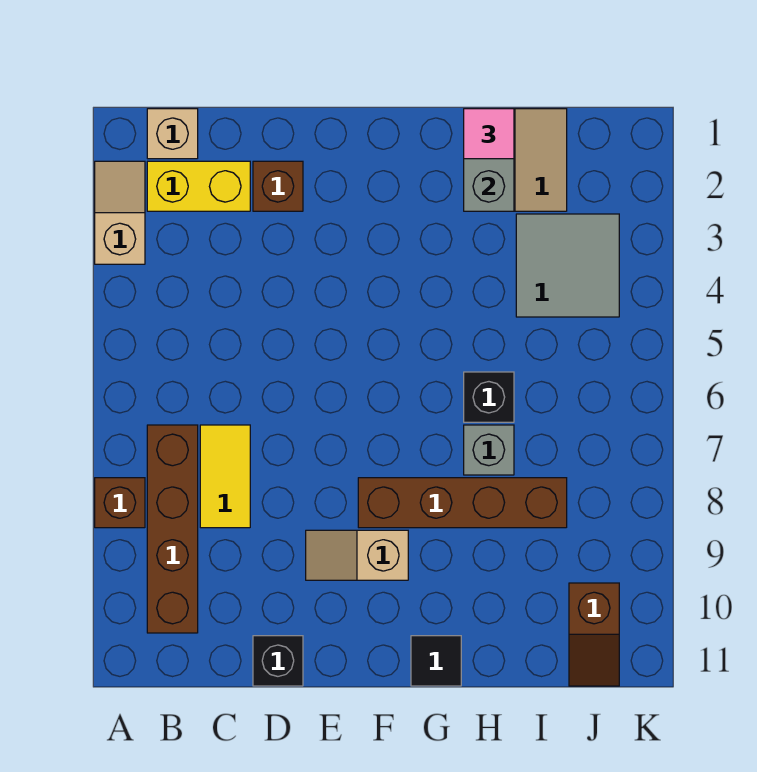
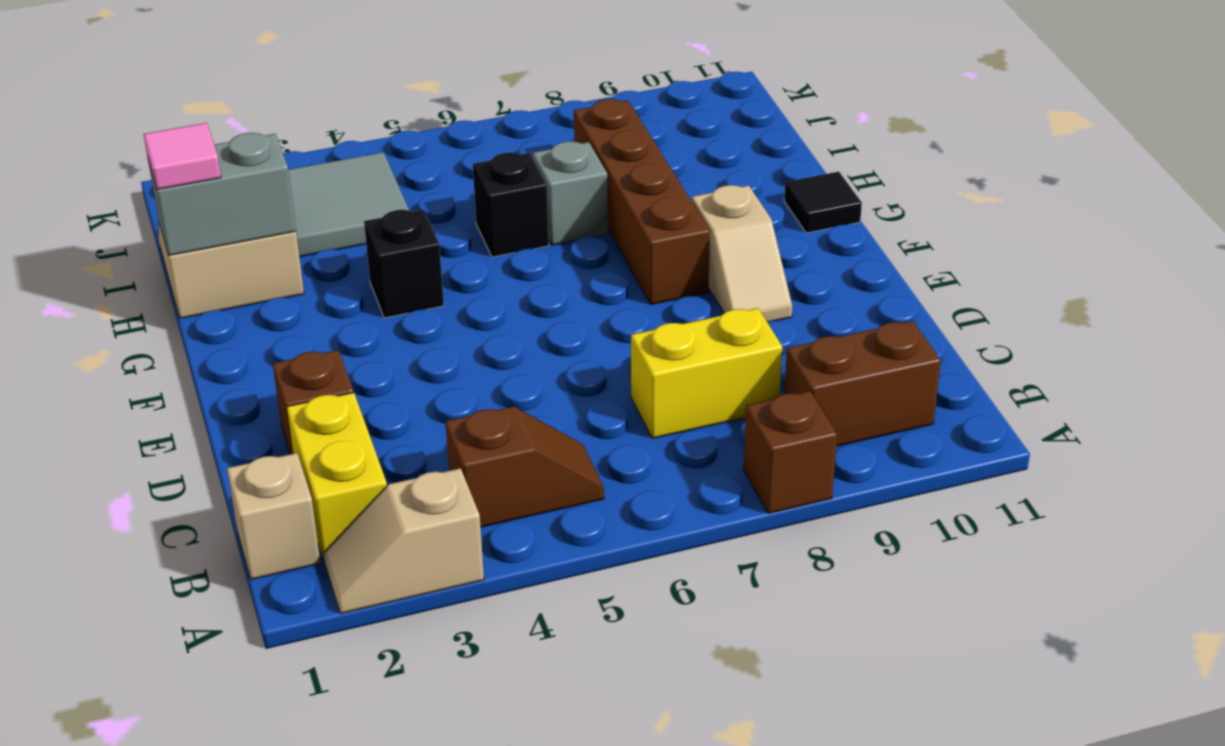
brown 1x4 brick [147,425,198,633] -> brown 1x2 brick [784,321,941,446]
yellow 1x2 tile [200,425,250,528] -> yellow 1x2 brick [631,308,782,438]
black 1x1 brick [253,636,303,686] -> black 1x1 brick moved to [364,210,444,318]
brown 1x2 slope [569,583,619,686] -> brown 1x2 slope moved to [445,407,604,527]

